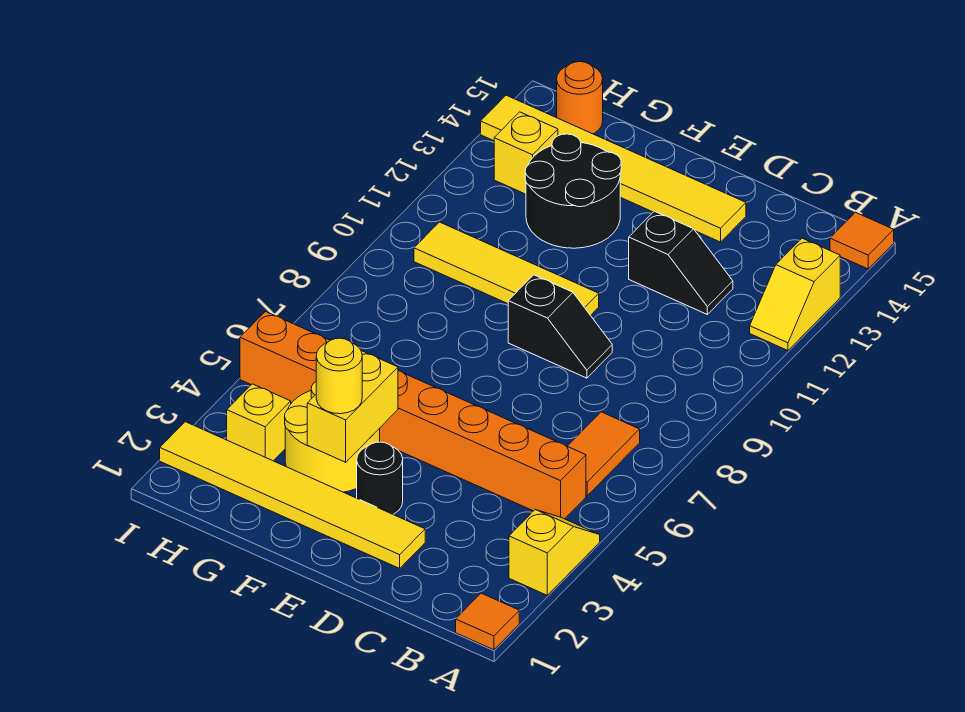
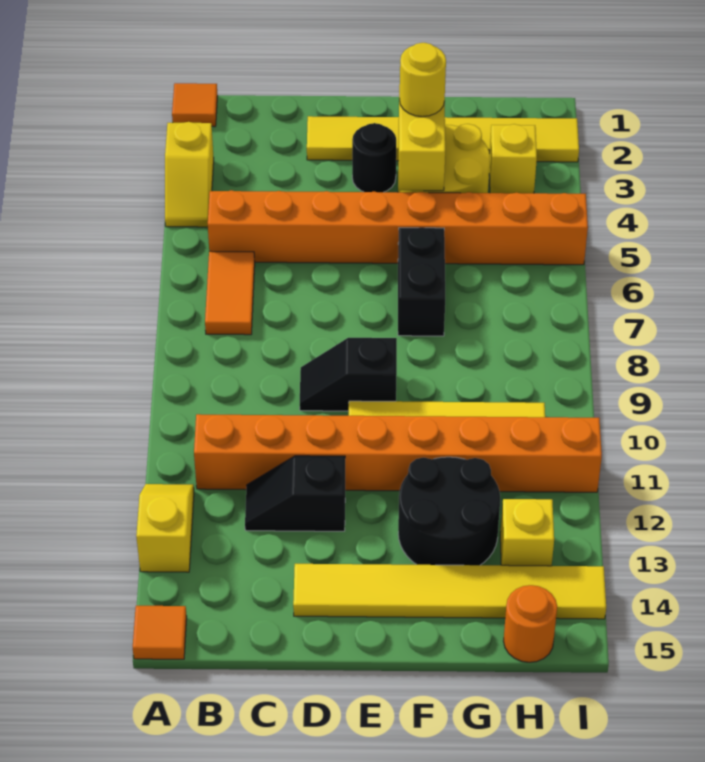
none -> orange 1x8 brick [194,414,602,492]
none -> black 1x2 brick [398,227,445,336]

